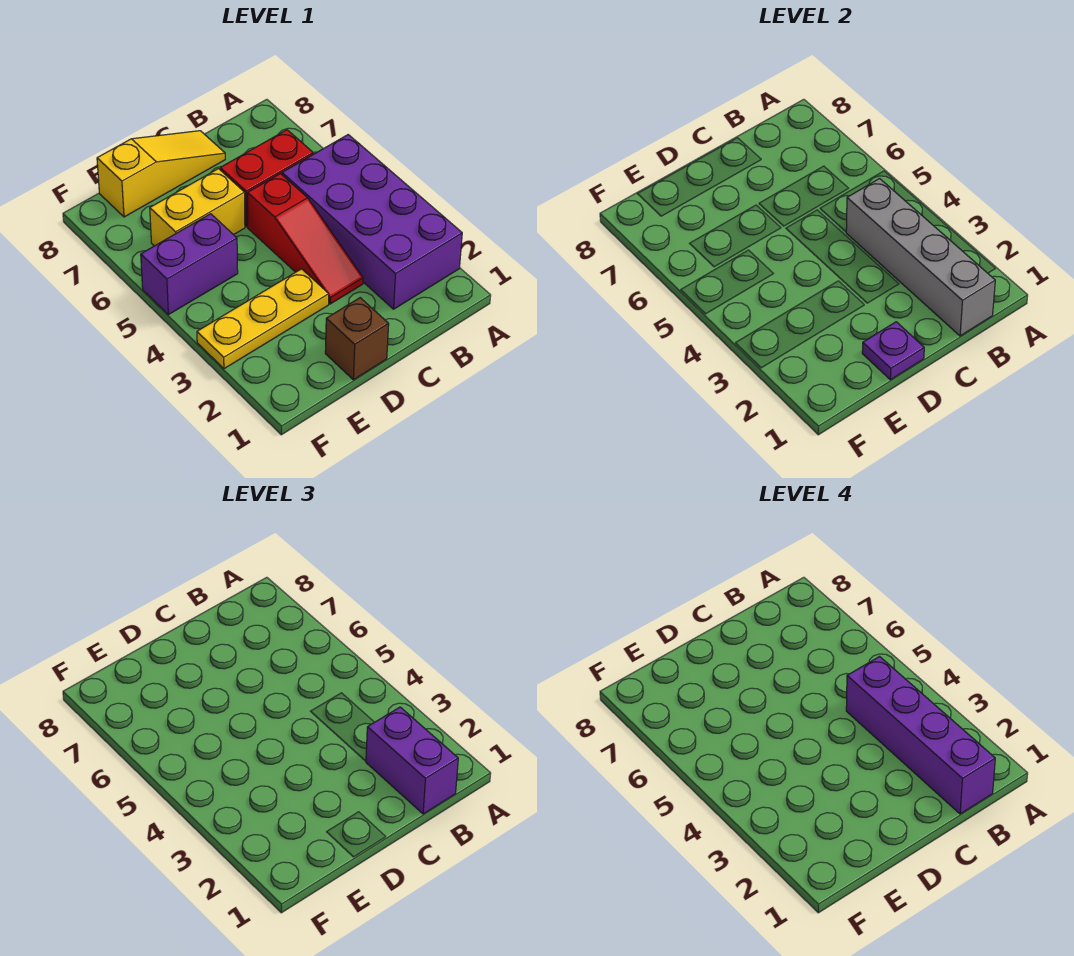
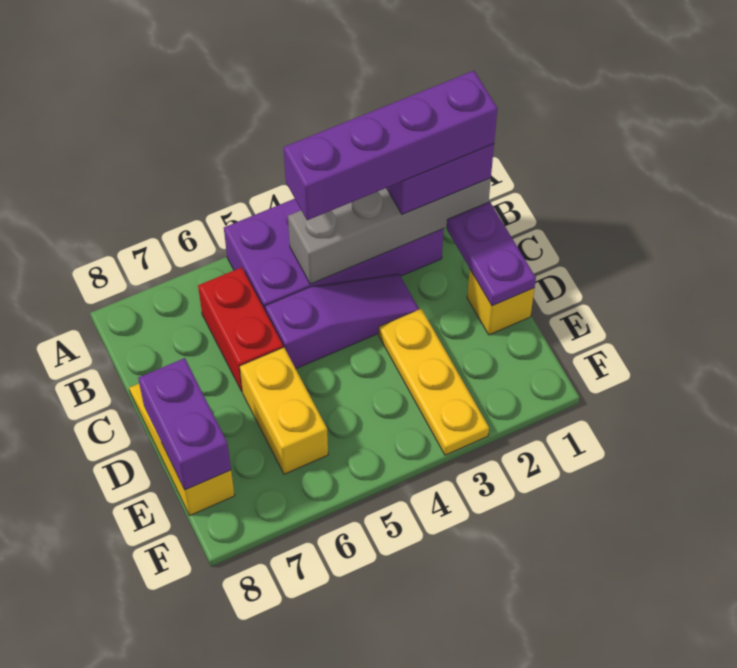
red 1x3 slope [248,174,363,304] -> purple 1x3 slope [265,274,419,369]
brown 1x1 brick [325,298,389,380] -> yellow 1x1 brick [467,270,534,335]
purple 1x1 plate [862,322,924,380] -> purple 1x2 plate [447,202,536,306]
purple 1x2 brick [141,214,238,315] -> purple 1x2 brick moved to [138,358,231,490]

